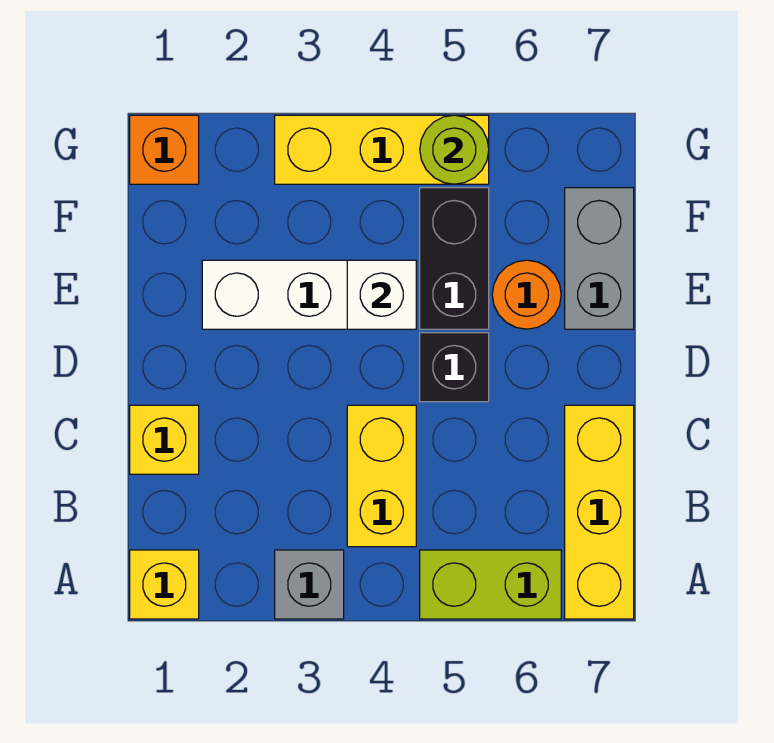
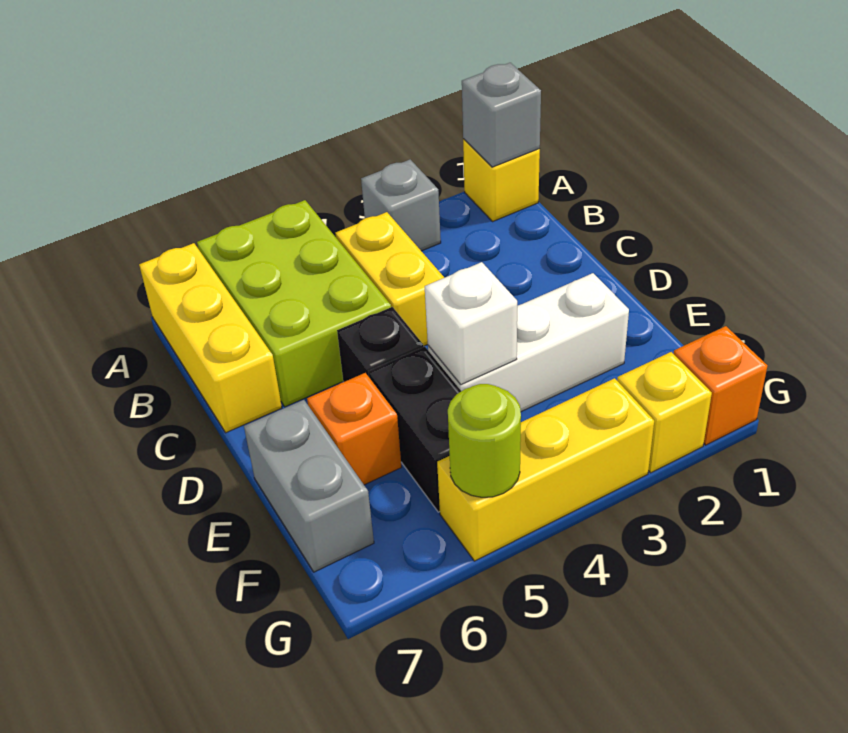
none -> grey 1x1 brick [462,63,541,167]
lime 1x2 brick [420,550,561,619] -> lime 2x3 brick [197,200,391,407]
yellow 1x1 brick [130,405,199,474] -> yellow 1x1 brick moved to [617,352,712,473]
orange 1x1 round brick [492,260,561,329] -> orange 1x1 brick [307,373,401,485]

